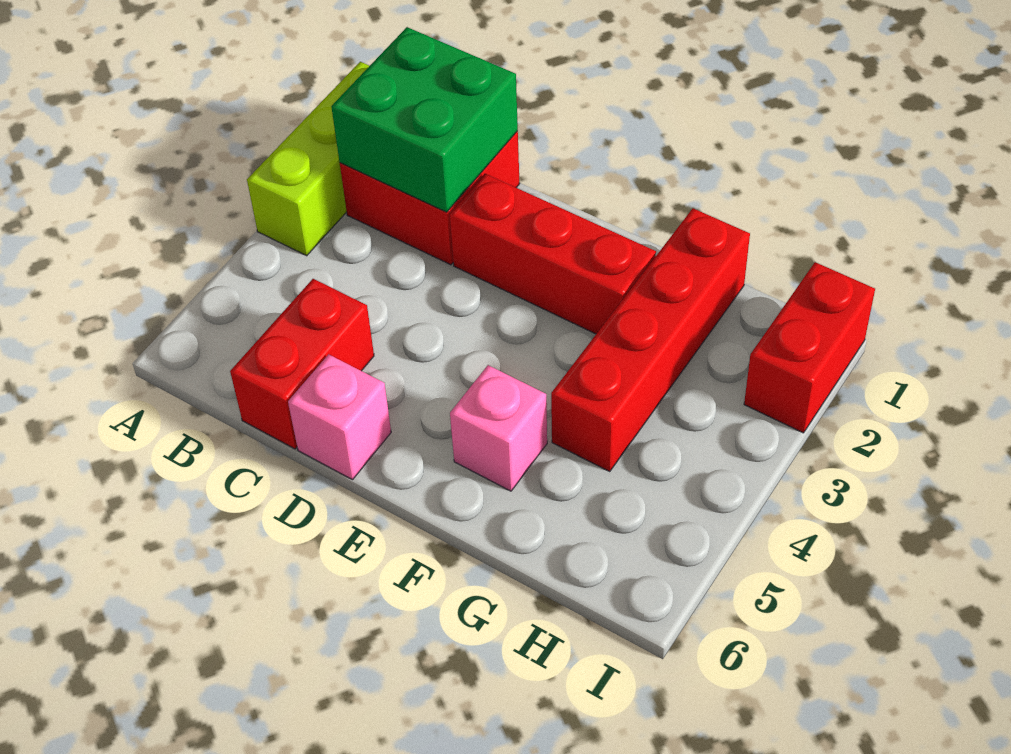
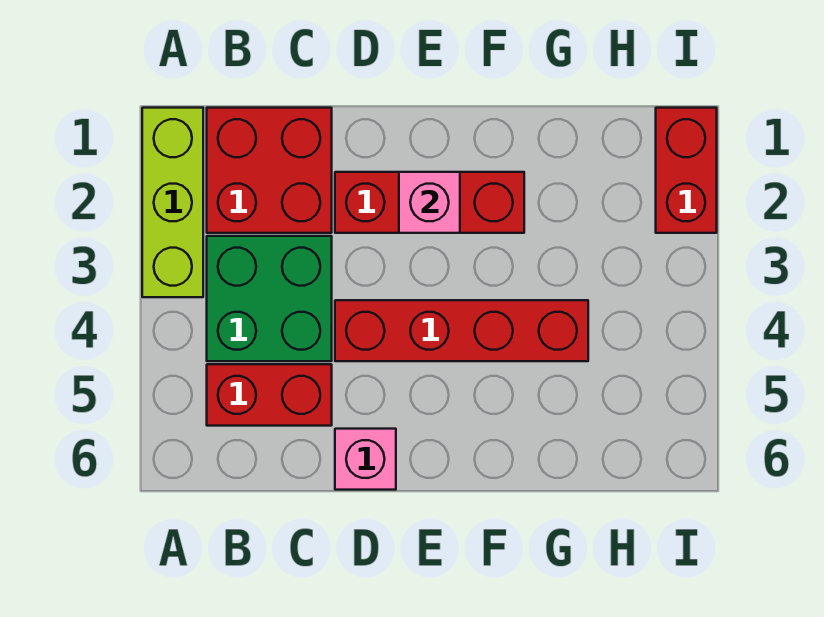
green 2x2 brick [331,27,518,212] -> green 2x2 brick moved to [207,236,332,361]
red 1x2 brick [230,279,374,449] -> red 1x2 brick turned to [207,364,332,426]
pink 1x1 brick [450,365,547,491] -> pink 1x1 brick moved to [399,172,460,233]
red 1x4 brick [551,208,750,471] -> red 1x4 brick turned to [335,300,588,361]

